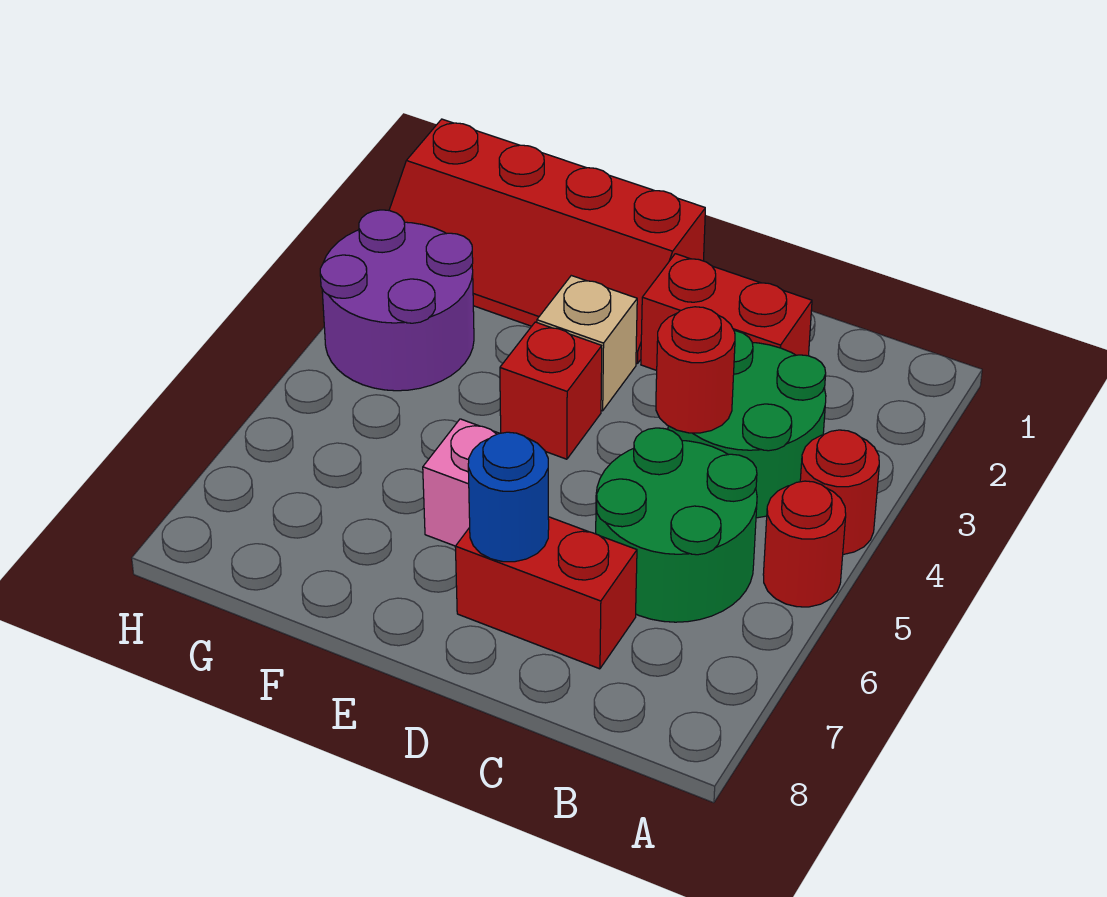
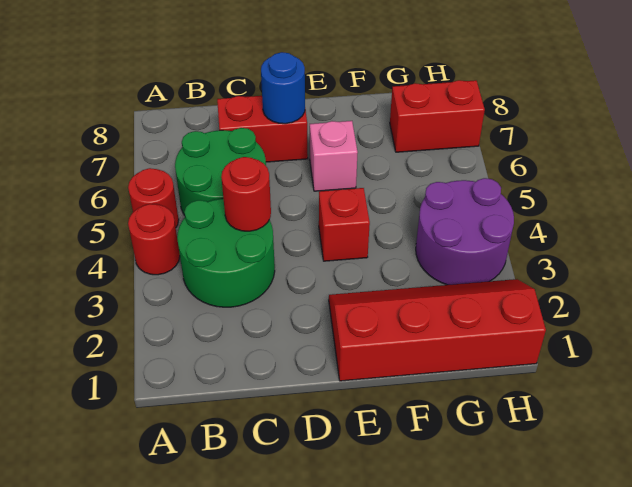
red 1x2 brick [641,254,812,371] -> red 1x2 brick moved to [390,80,485,152]
tan 1x1 brick [537,276,637,411] -> none

